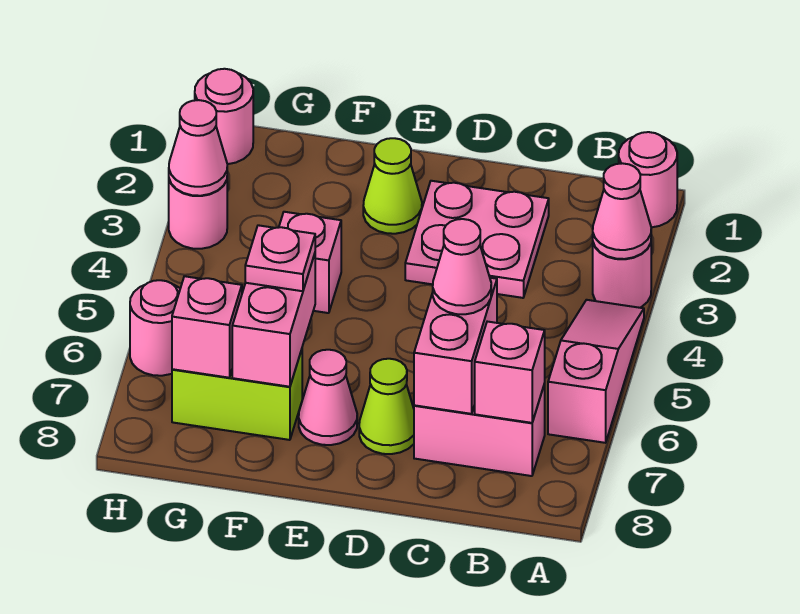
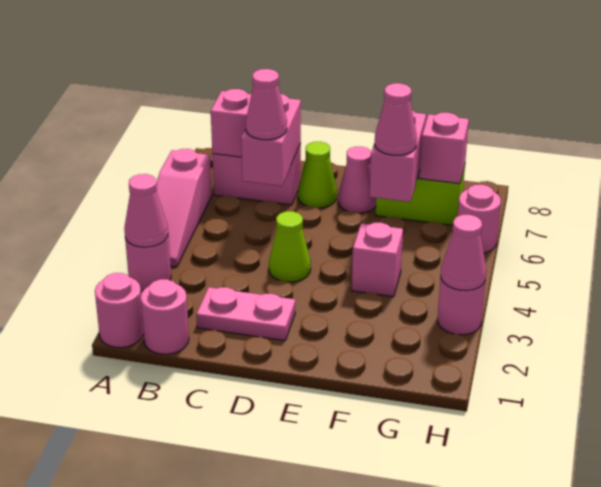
pink 2x2 plate [405,181,549,298] -> pink 1x2 plate [196,287,295,341]
lime 1x1 cone [363,138,422,234] -> lime 1x1 cone moved to [269,211,311,282]
pink 1x1 plate [245,225,315,291] -> pink 1x1 cone [375,83,417,155]
pink 1x1 round brick [195,69,253,164] -> pink 1x1 round brick moved to [141,279,189,354]

